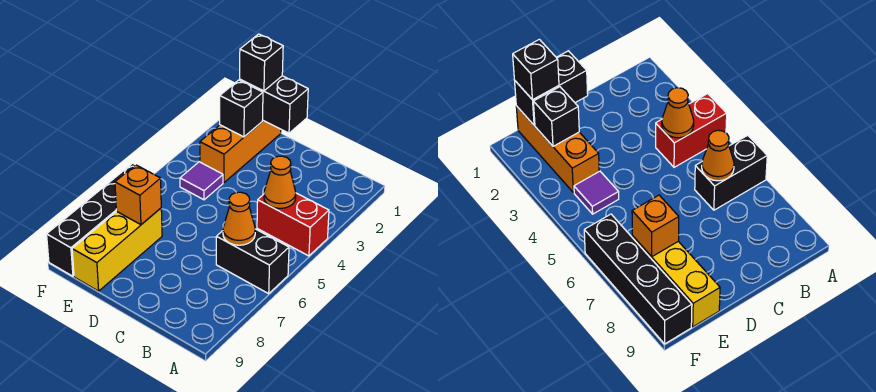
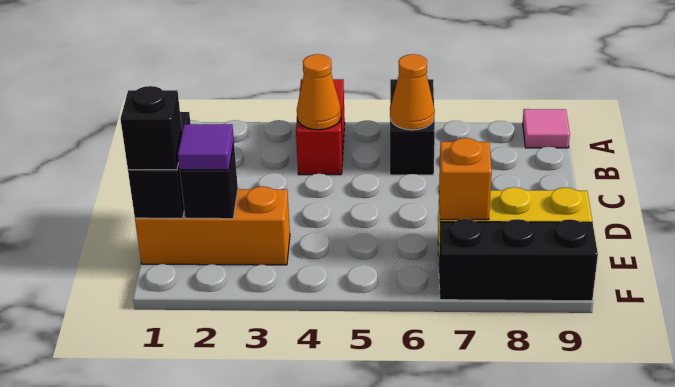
none -> pink 1x1 tile [523,109,570,148]
purple 1x1 tile [180,162,223,200] -> purple 1x1 tile moved to [178,124,234,170]
black 1x4 brick [47,163,135,276] -> black 1x3 brick [439,219,598,301]

